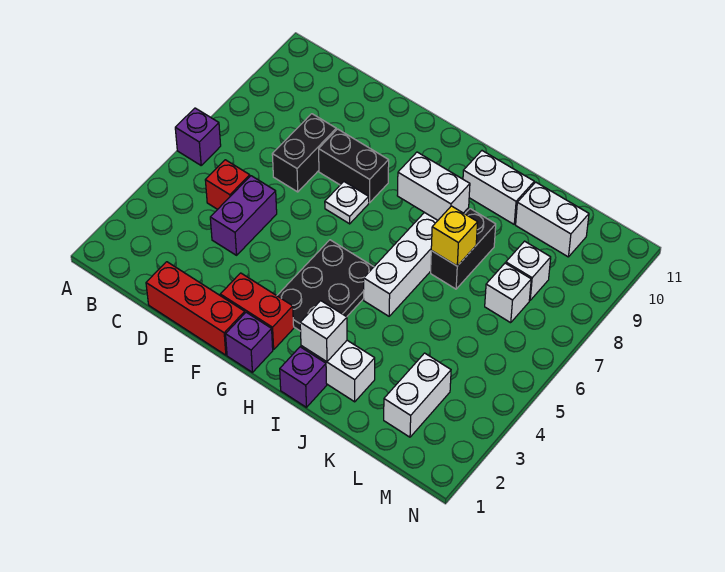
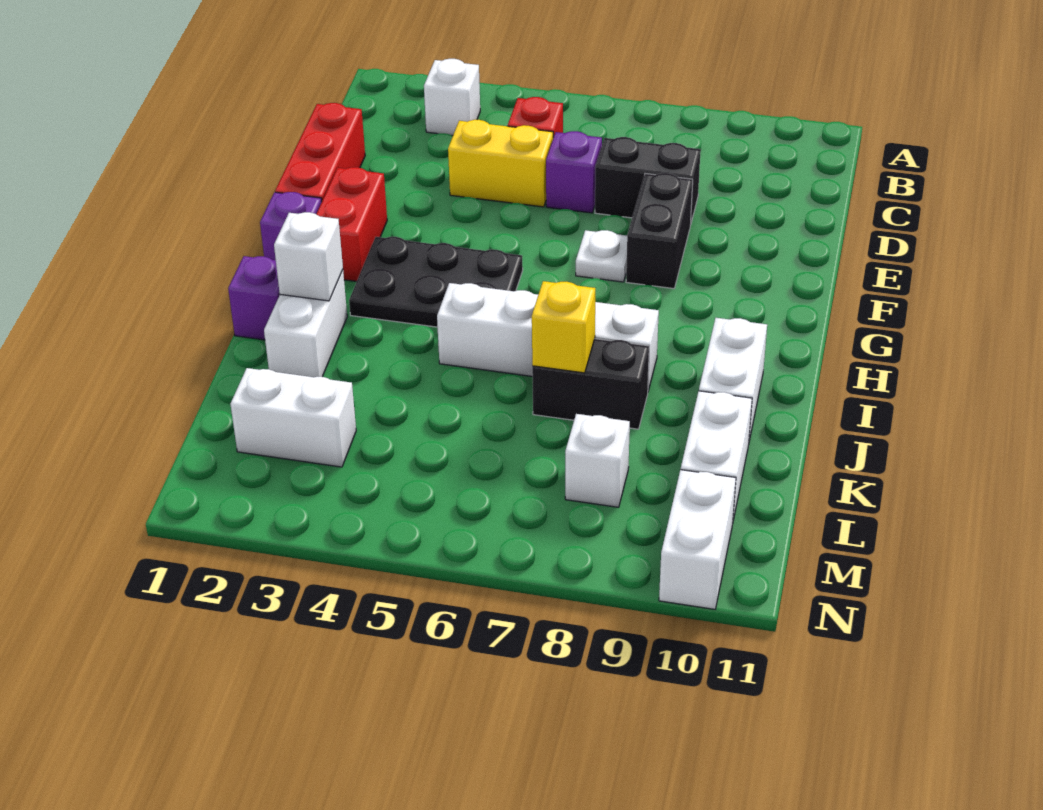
purple 1x1 brick [175,108,221,165] -> purple 1x1 brick moved to [546,131,602,213]
purple 1x2 brick [210,176,277,255] -> yellow 1x2 brick [448,120,553,207]
white 1x2 brick [397,152,470,220] -> white 1x2 brick moved to [659,470,736,609]
white 1x1 brick [485,263,531,323] -> white 1x1 brick moved to [424,59,480,135]

